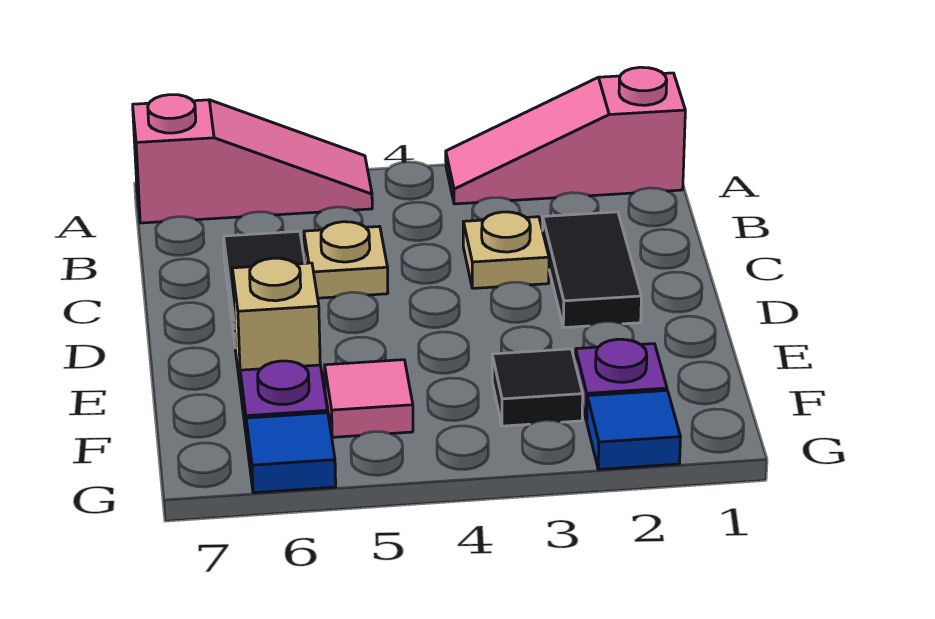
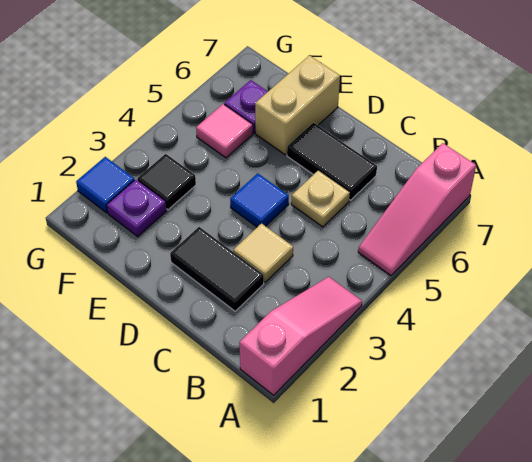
tan 1x1 plate [463,212,549,288] -> tan 1x1 tile [233,223,293,282]
tan 1x1 brick [232,258,320,391] -> tan 1x2 brick [255,55,340,155]
blue 1x1 tile [246,413,336,493] -> blue 1x1 tile moved to [230,173,289,227]

